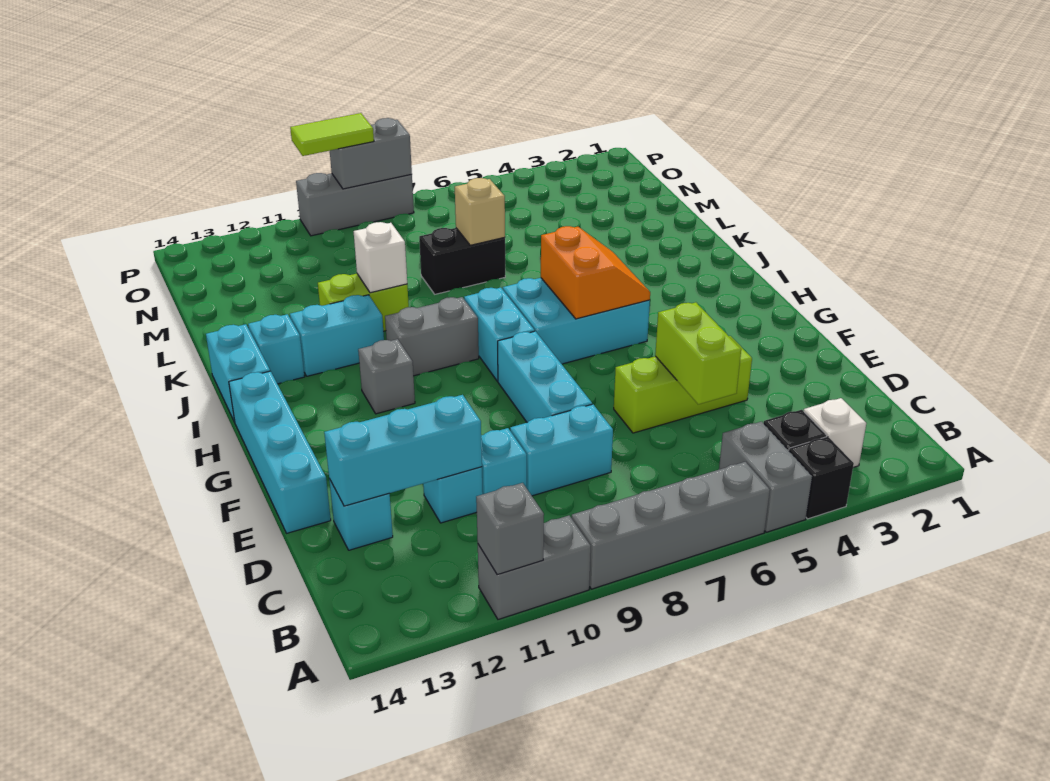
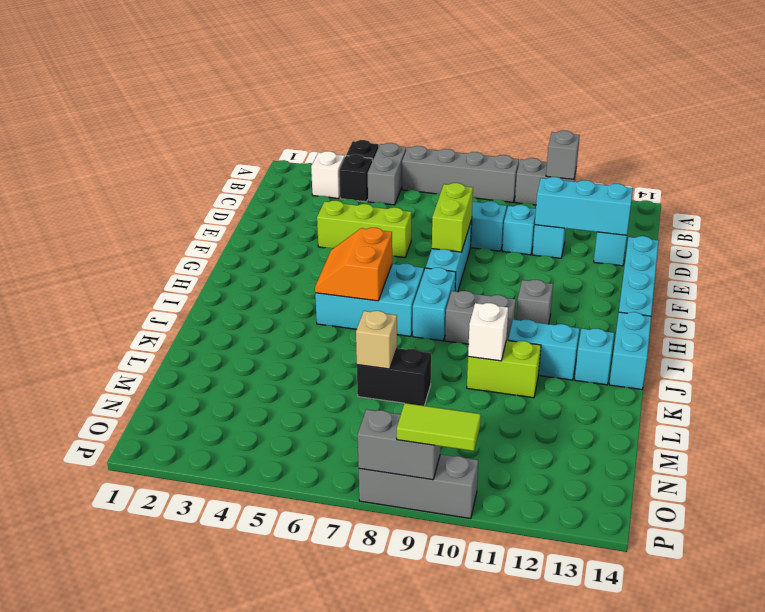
lime 1x2 brick [655,302,741,404] -> lime 1x2 brick moved to [432,183,473,252]

